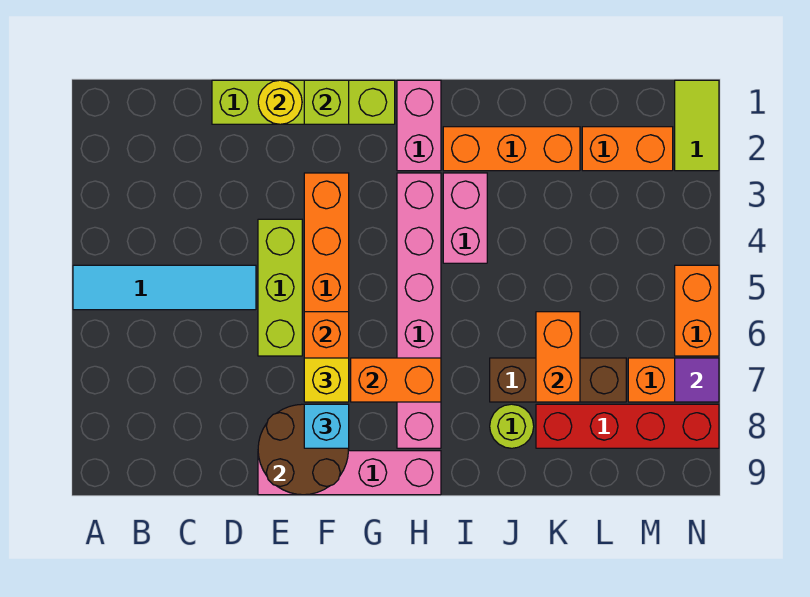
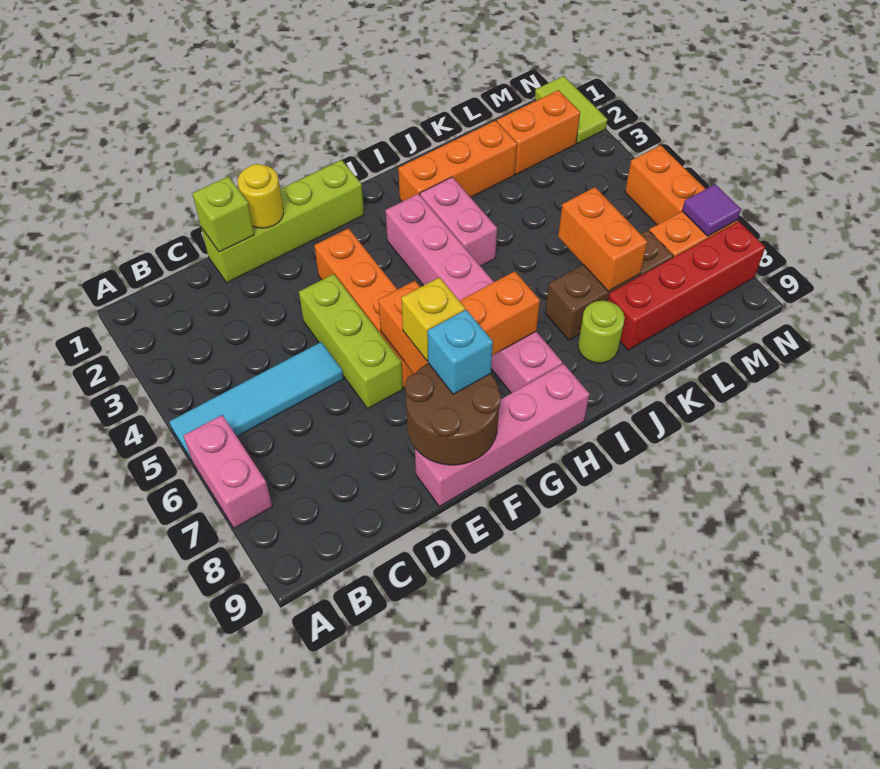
lime 1x1 brick [304,80,349,124] -> lime 1x1 brick moved to [192,176,254,252]
pink 1x2 brick [397,80,441,171] -> pink 1x2 brick moved to [184,415,272,528]

